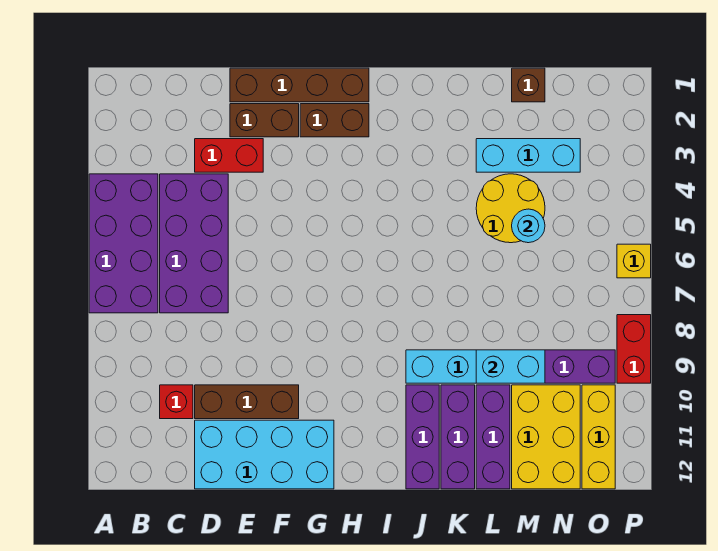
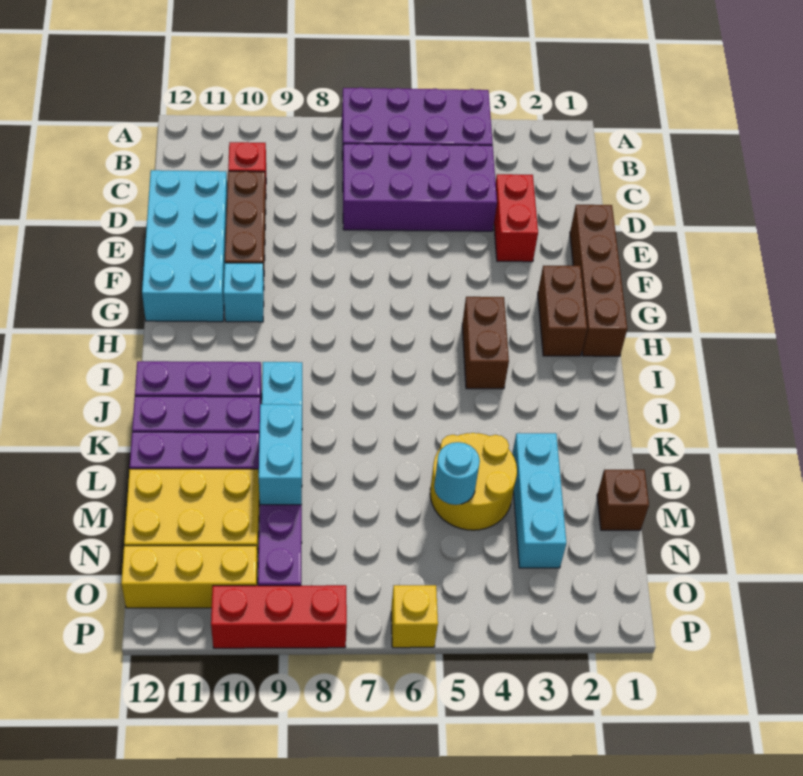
brown 1x2 brick [230,104,299,137] -> brown 1x2 brick moved to [462,297,509,389]
none -> cyan 1x1 brick [224,263,264,322]
red 1x2 brick [617,315,651,383] -> red 1x3 brick [211,585,347,648]

